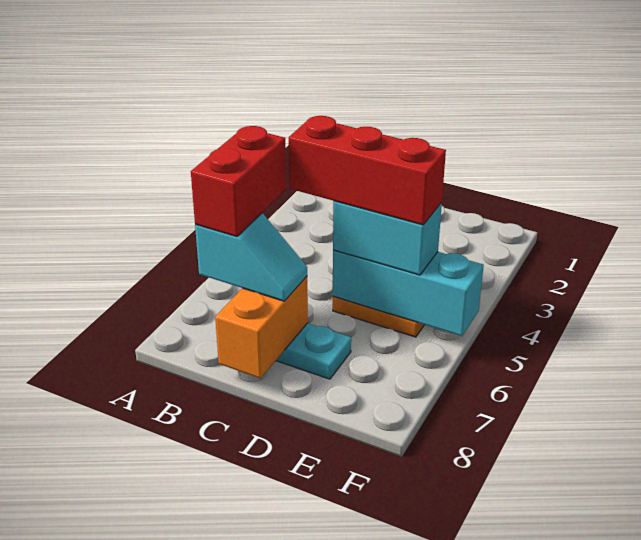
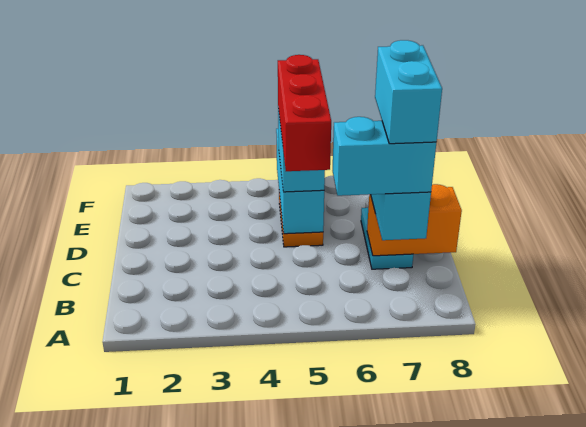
red 1x2 brick [191,126,286,237] -> cyan 1x2 brick [333,117,436,196]
none -> cyan 1x2 brick [375,40,442,144]

